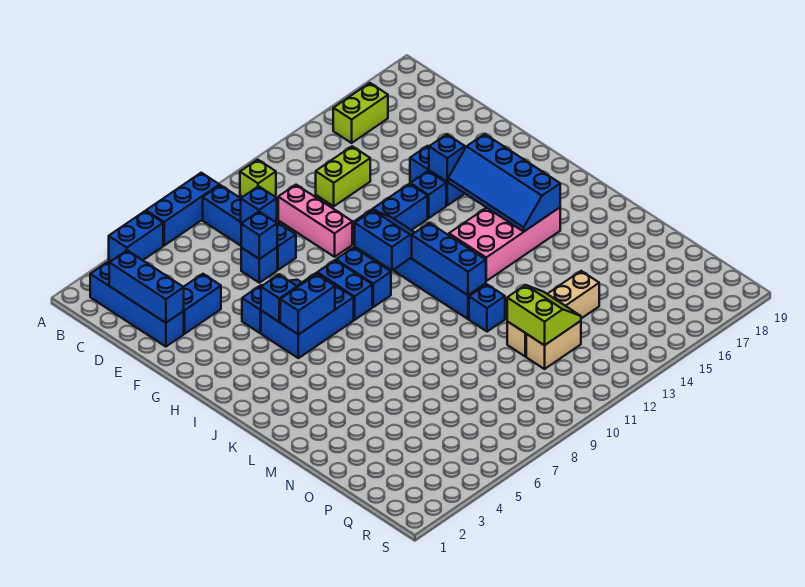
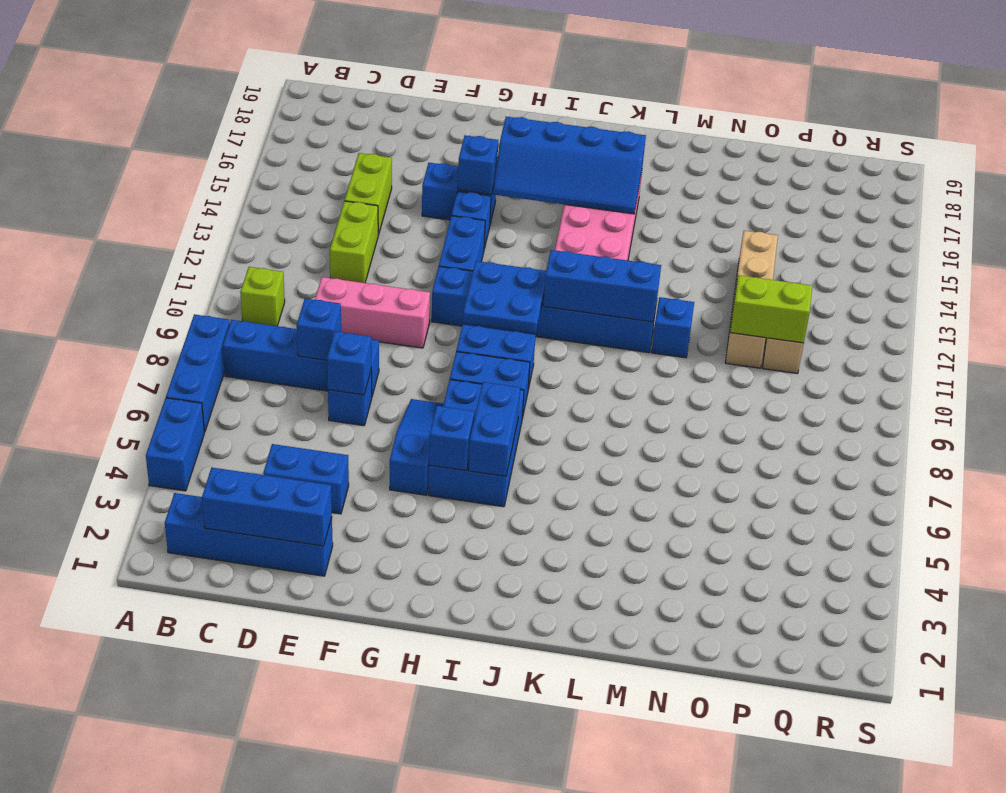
lime 1x2 brick [333,83,388,143] -> lime 1x2 brick moved to [345,153,392,235]
blue 1x2 brick [184,274,221,334] -> blue 1x2 brick turned to [263,444,349,514]
blue 2x2 slope [355,211,415,270] -> blue 2x2 plate [463,261,546,333]

